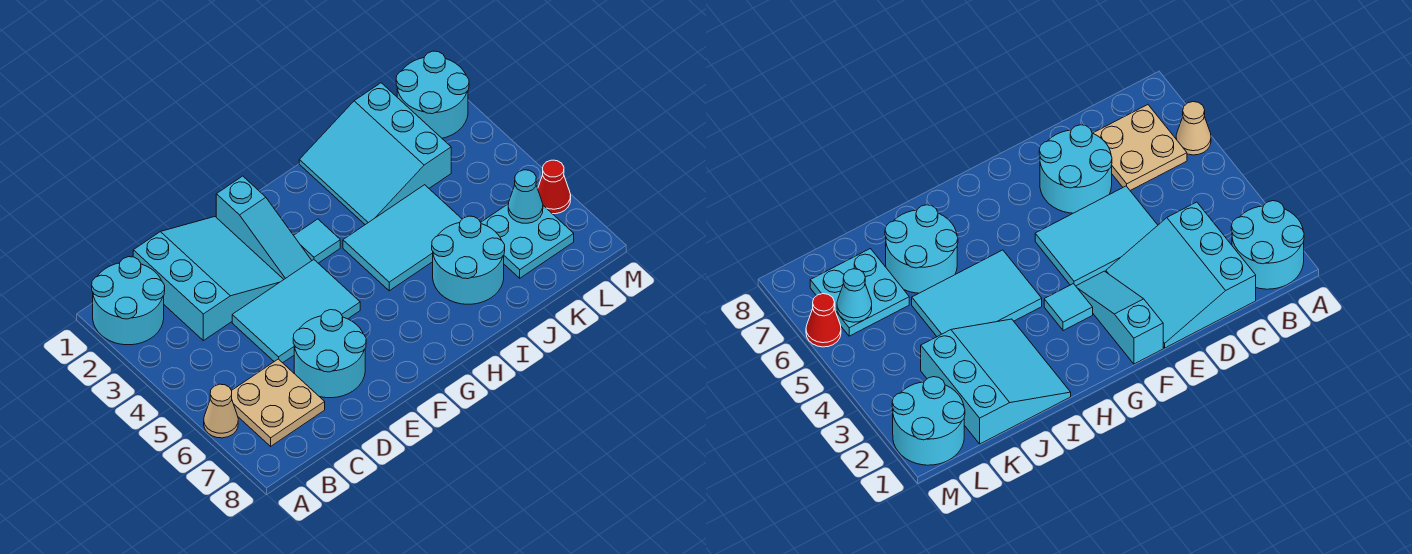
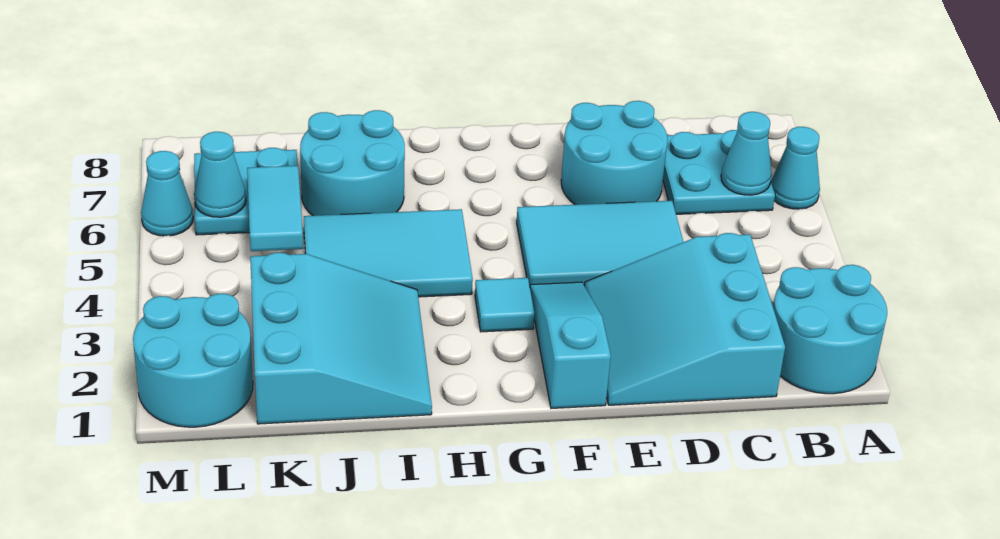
tan 1x1 cone [204,384,238,438] -> cyan 1x1 cone [771,127,820,209]
tan 2x2 plate [232,359,325,446] -> cyan 2x2 plate [663,130,775,214]
none -> cyan 1x1 cone [721,112,772,195]
none -> cyan 1x2 tile [247,166,303,251]
red 1x1 cone [538,160,571,214] -> cyan 1x1 cone [141,151,193,236]

